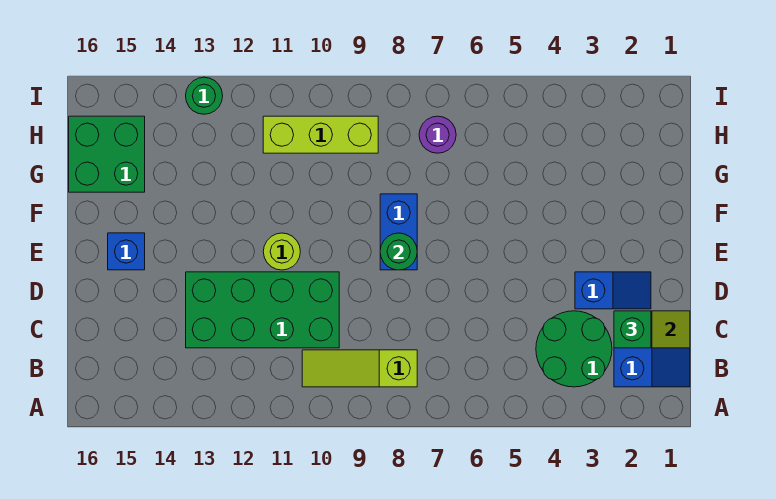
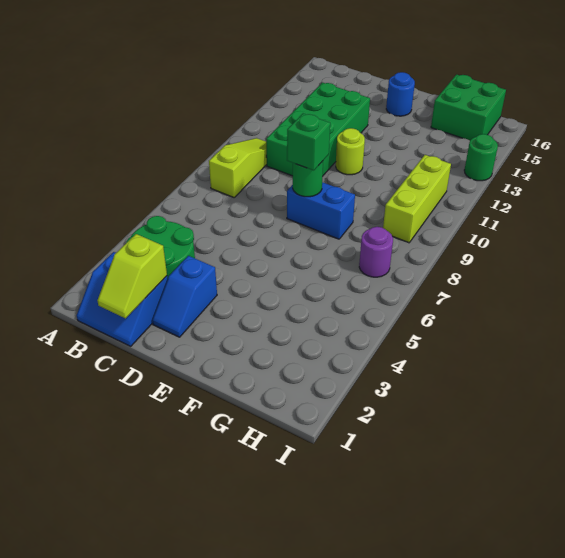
green 1x1 brick [614,311,651,348] -> green 1x1 brick moved to [287,113,330,170]
blue 1x1 brick [108,233,145,270] -> blue 1x1 round brick [386,72,415,116]

